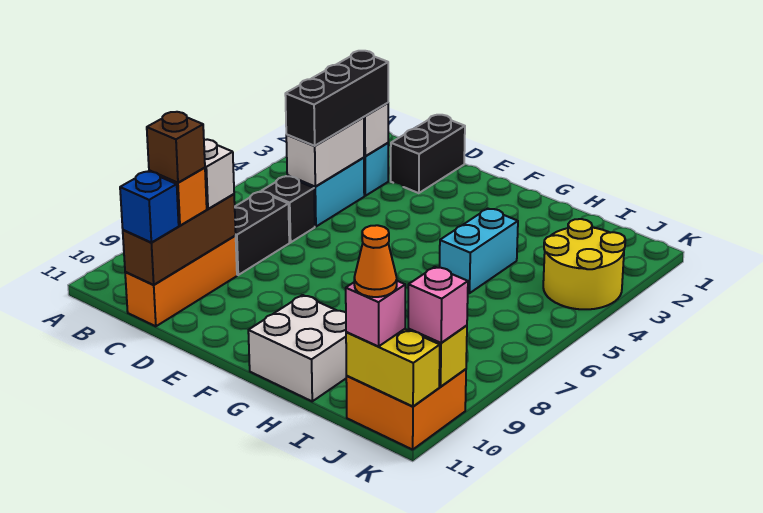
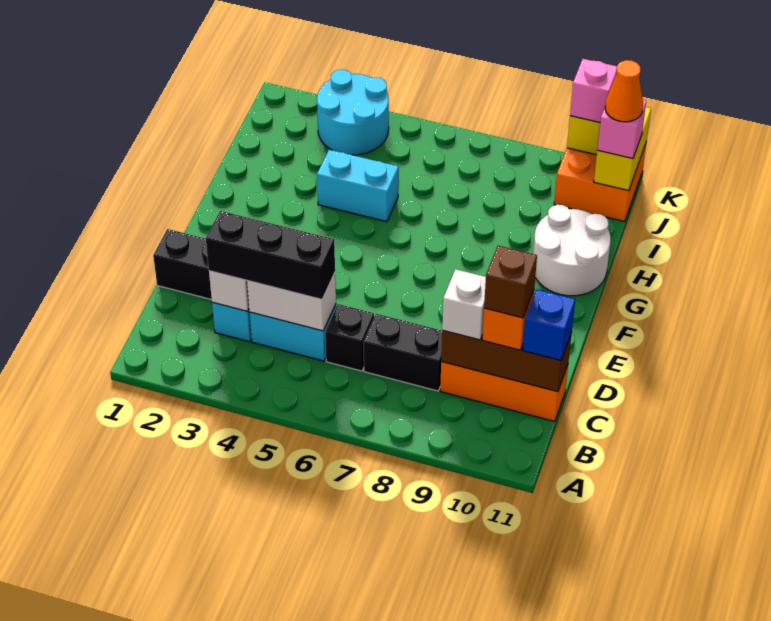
white 2x2 brick [248,295,347,401] -> white 2x2 round brick [533,205,611,296]
yellow 2x2 round brick [543,219,625,309] -> cyan 2x2 round brick [317,70,389,155]

